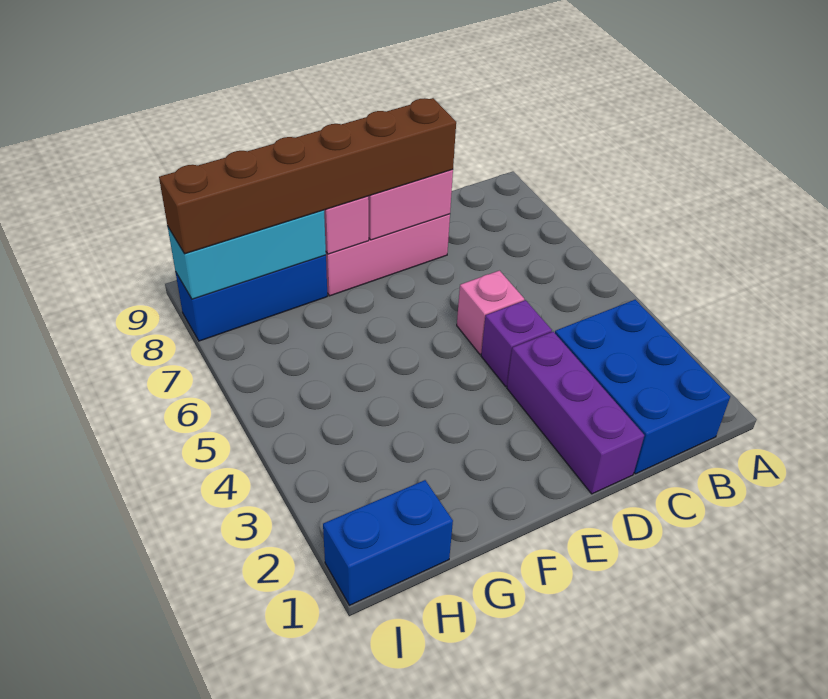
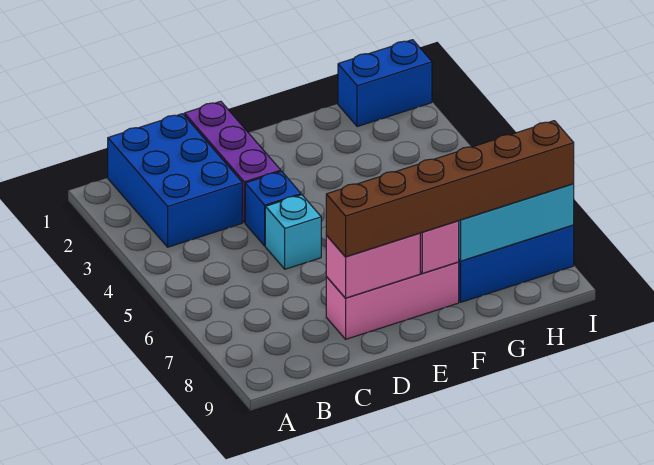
purple 1x1 brick [481,300,552,386] -> blue 1x1 brick [245,171,301,246]
pink 1x1 brick [457,271,524,354] -> cyan 1x1 brick [265,195,321,269]

